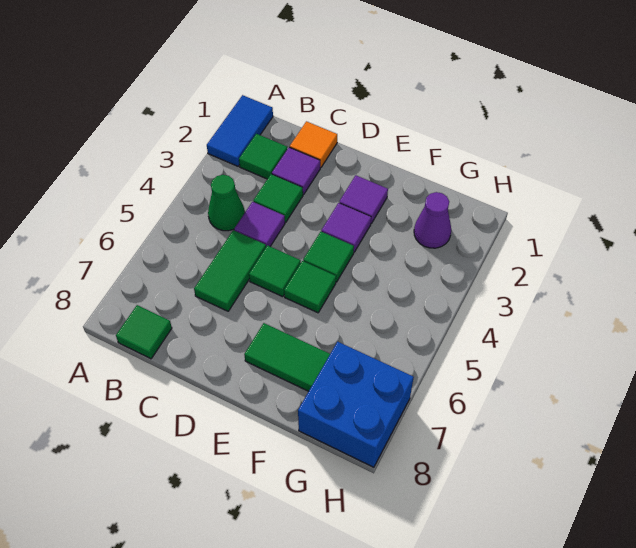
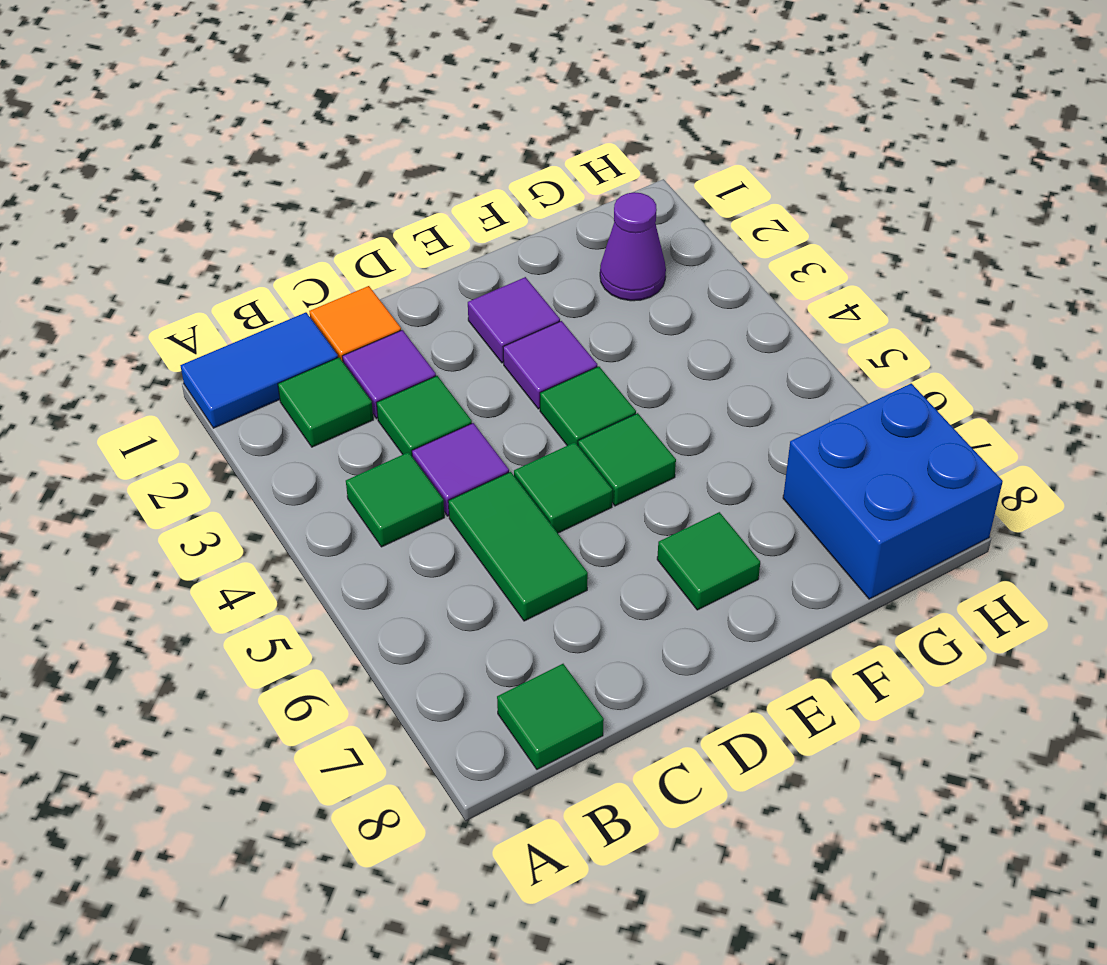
blue 1x2 tile [207,95,273,166] -> blue 1x2 tile turned to [180,312,338,428]
green 1x1 cone [208,175,245,231] -> green 1x1 tile [346,452,444,547]
green 1x2 tile [244,323,330,391] -> green 1x1 tile [657,512,760,610]

